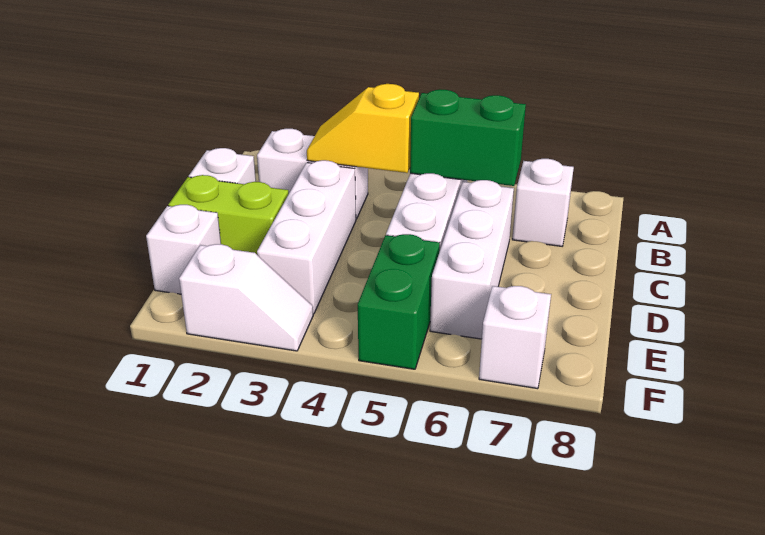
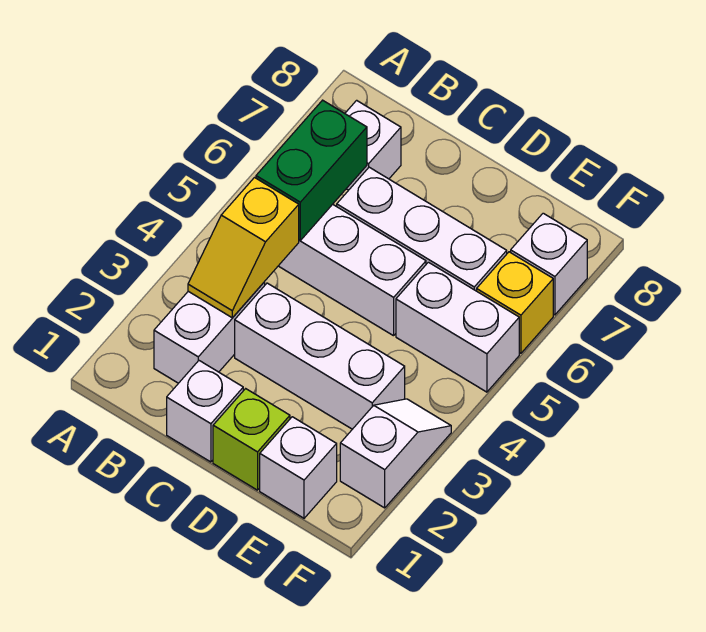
lime 1x2 brick [168,175,289,254] -> lime 1x1 brick [213,389,290,490]
green 1x2 brick [358,234,440,369] -> white 1x2 brick [396,262,519,392]
none -> yellow 1x1 brick [477,252,553,353]

